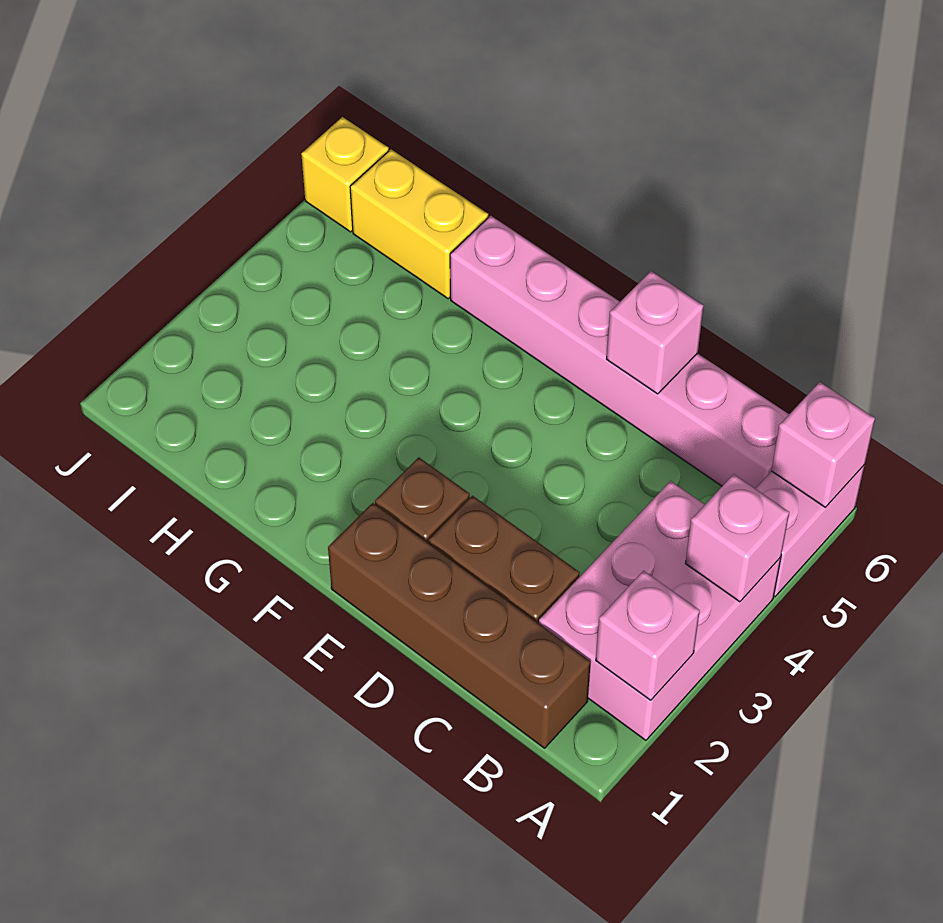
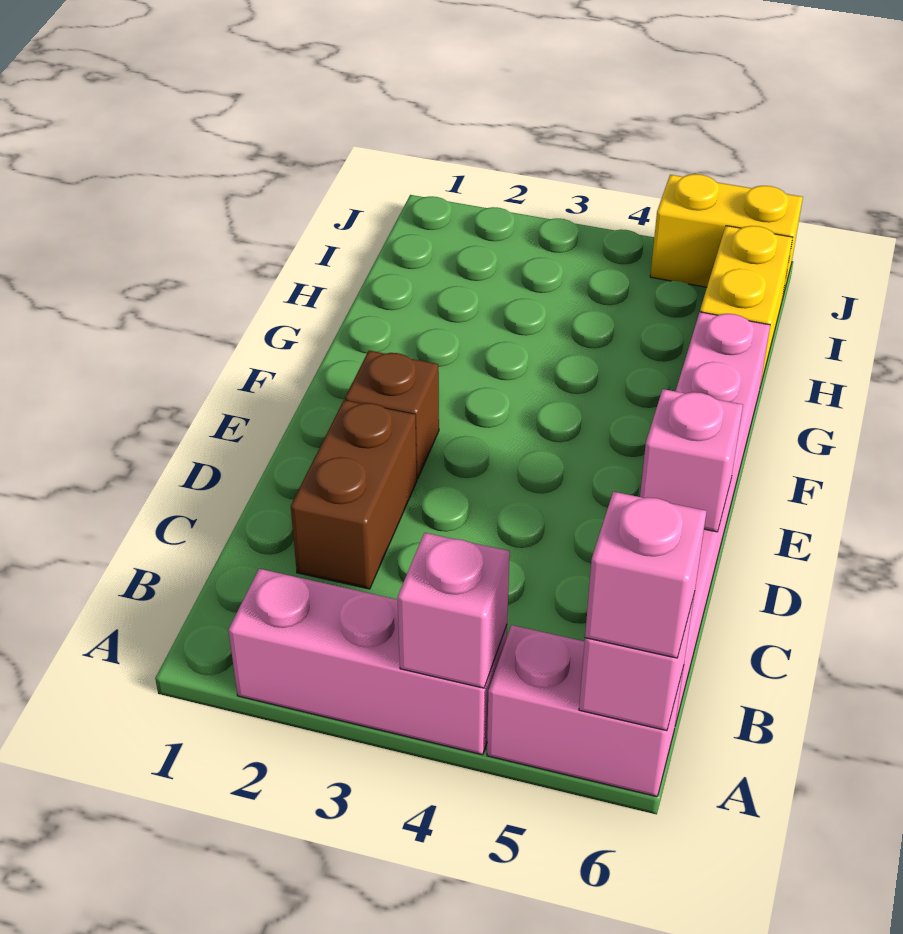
pink 2x3 brick [539,481,781,740] -> pink 1x3 brick [228,569,507,755]
pink 1x1 brick [596,571,700,700] -> pink 1x1 brick moved to [585,492,707,658]
brown 1x4 brick [328,503,591,748] -> none
yellow 1x1 brick [301,117,389,232] -> yellow 1x2 brick [650,174,803,295]

